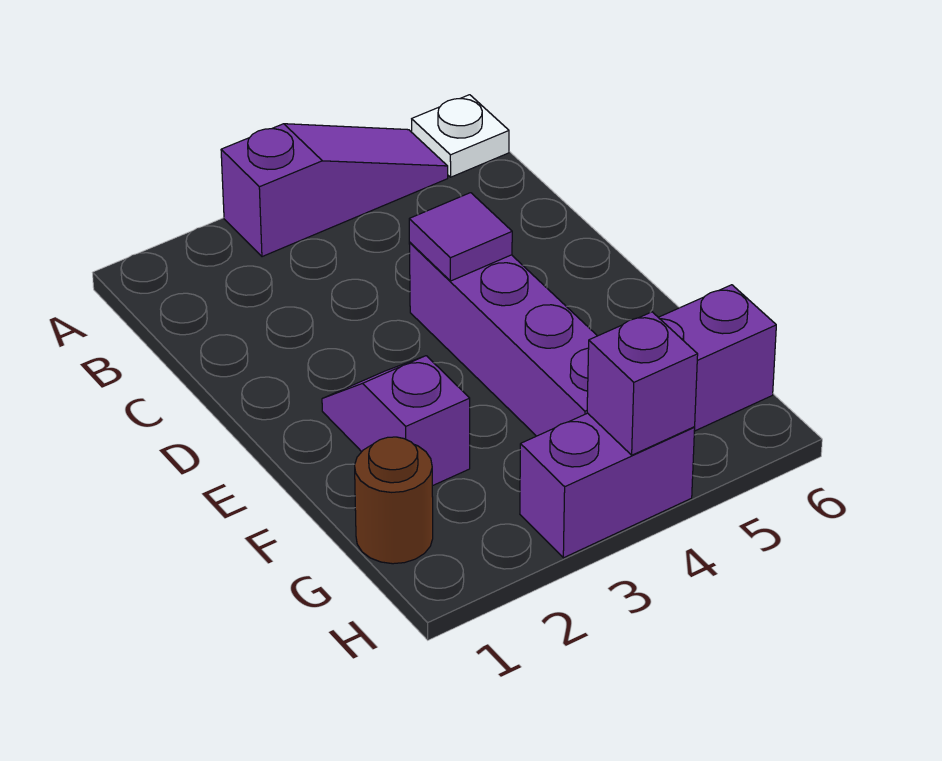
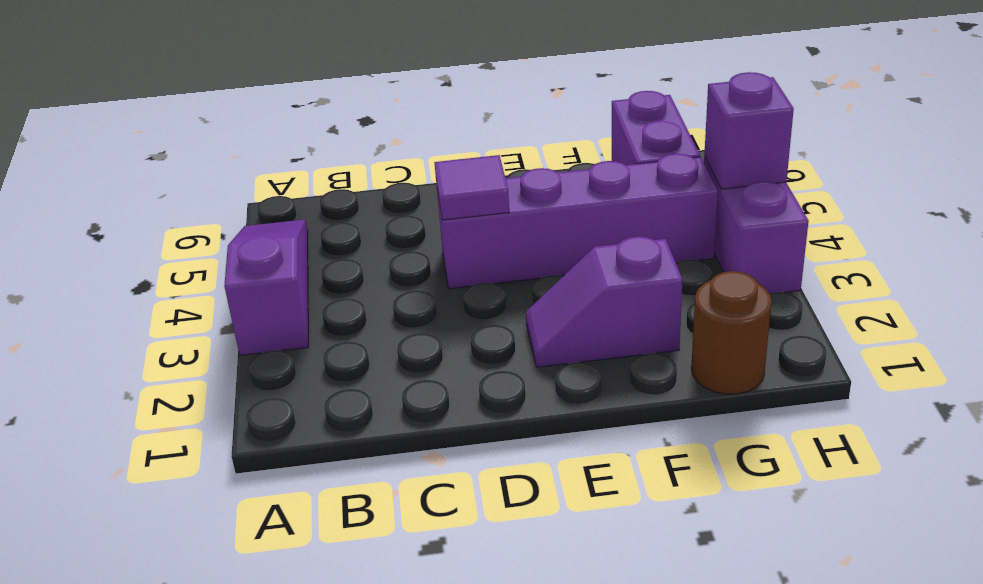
white 1x1 plate [412,95,509,177] -> none

